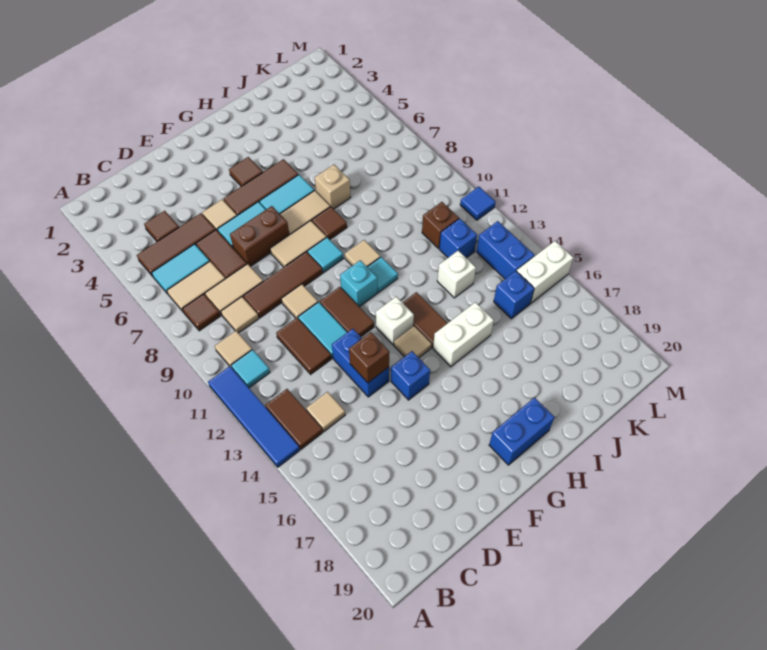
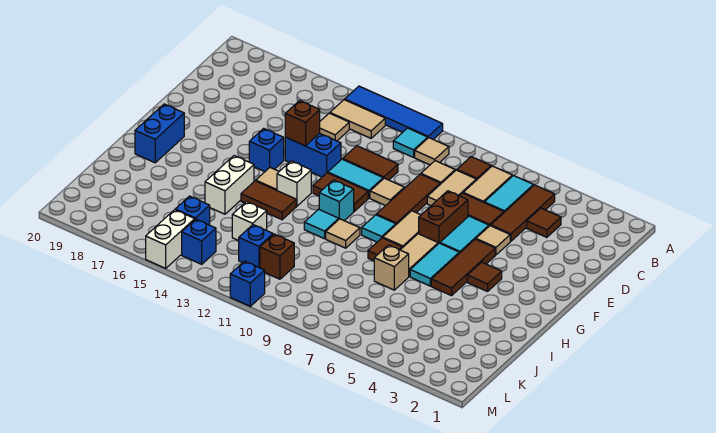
brown 1x2 tile [266,389,323,449] -> tan 1x2 tile [330,100,385,138]
blue 1x2 brick [476,221,535,279] -> blue 1x1 brick [182,219,216,264]
blue 1x1 tile [460,187,496,220] -> blue 1x1 brick [230,261,265,306]

